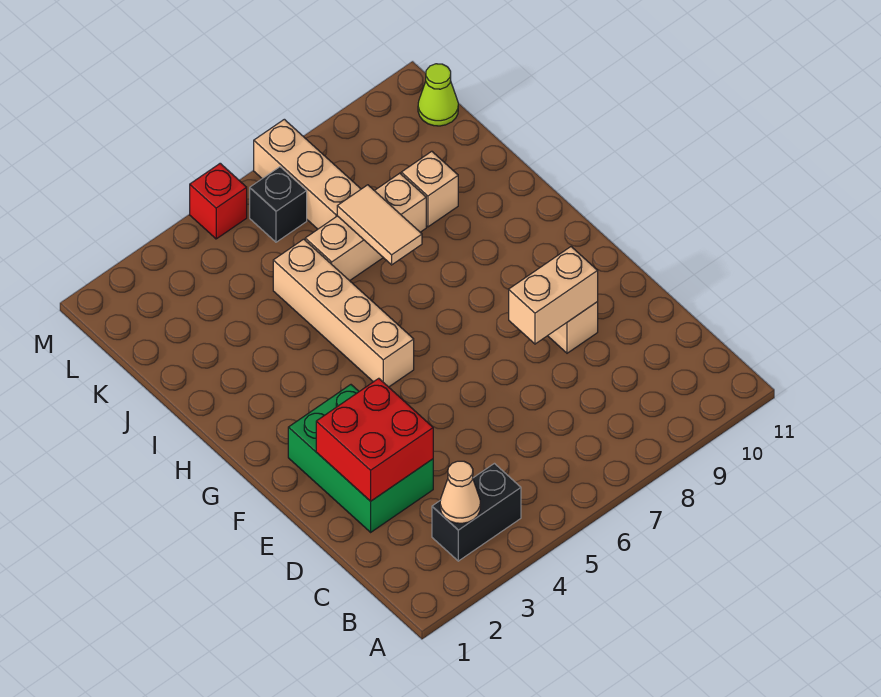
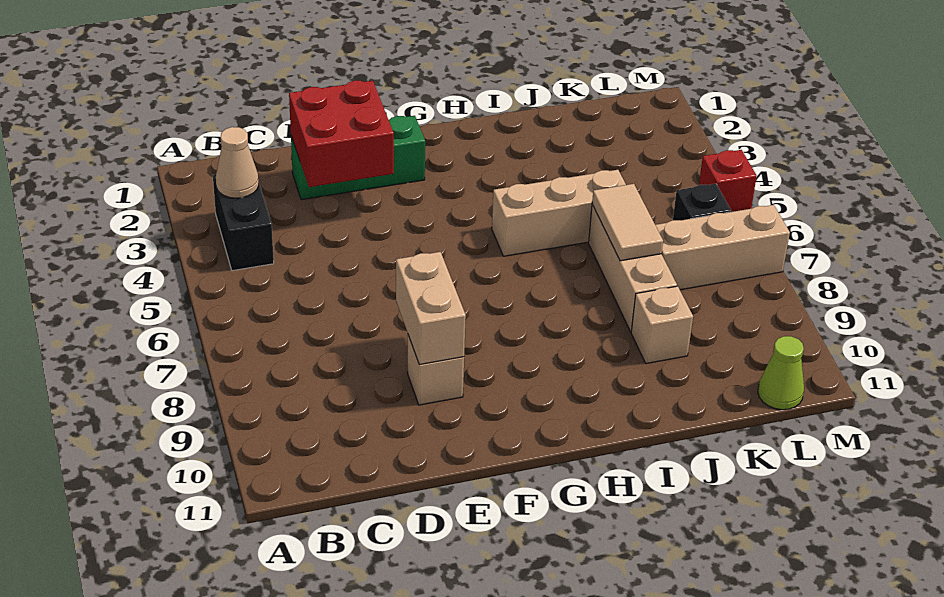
green 2x3 brick [288,385,433,532] -> green 1x3 brick [291,116,425,200]
tan 1x4 brick [273,239,414,387] -> tan 1x3 brick [492,170,626,256]
tan 1x2 tile [337,185,422,265] -> tan 1x2 tile turned to [592,184,663,261]

